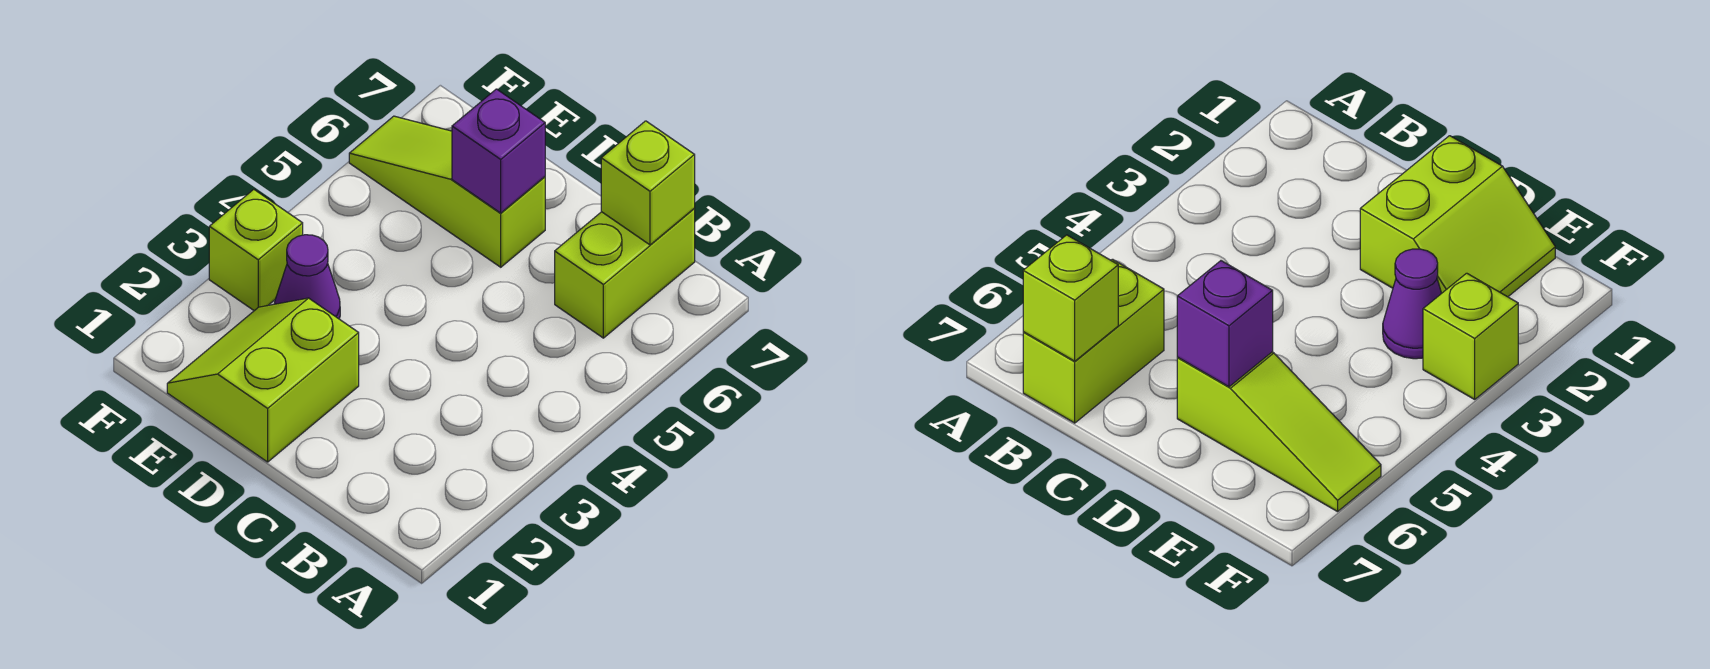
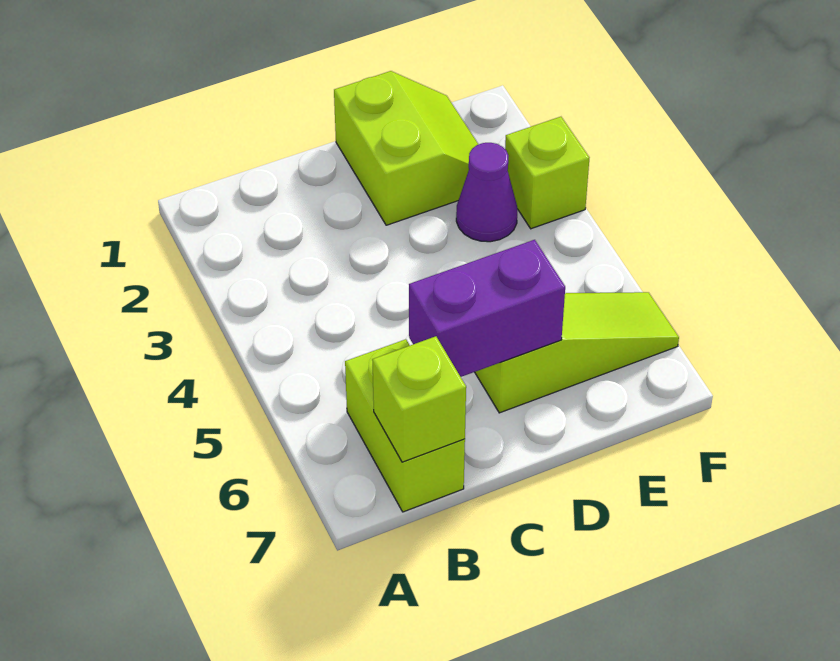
purple 1x1 brick [452,89,545,213] -> purple 1x2 brick [409,240,565,377]

